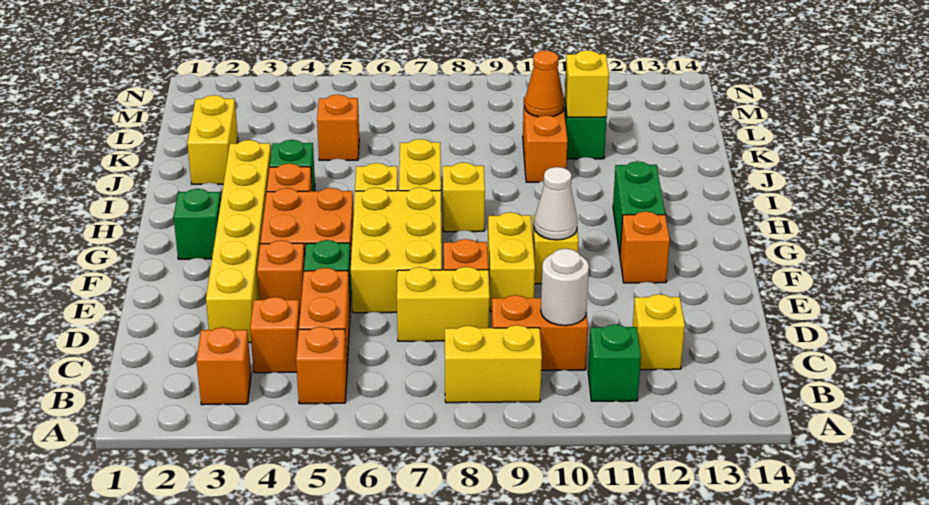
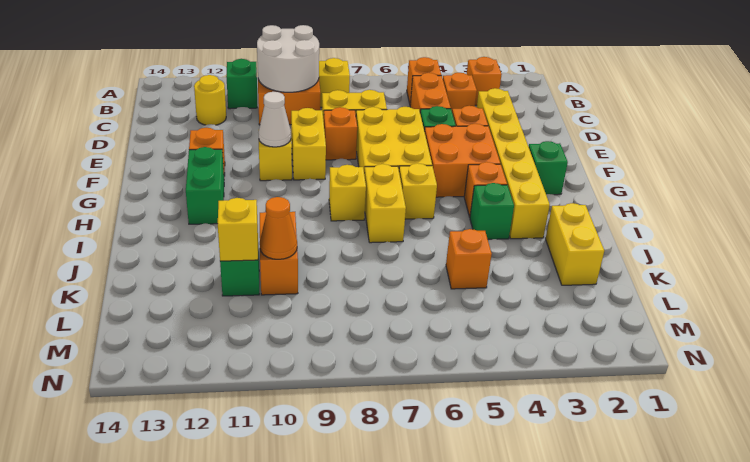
white 1x1 round brick [541,249,589,326] -> white 2x2 round brick [257,25,319,92]
yellow 1x1 brick [633,294,685,370] -> yellow 1x1 round brick [194,75,226,125]

